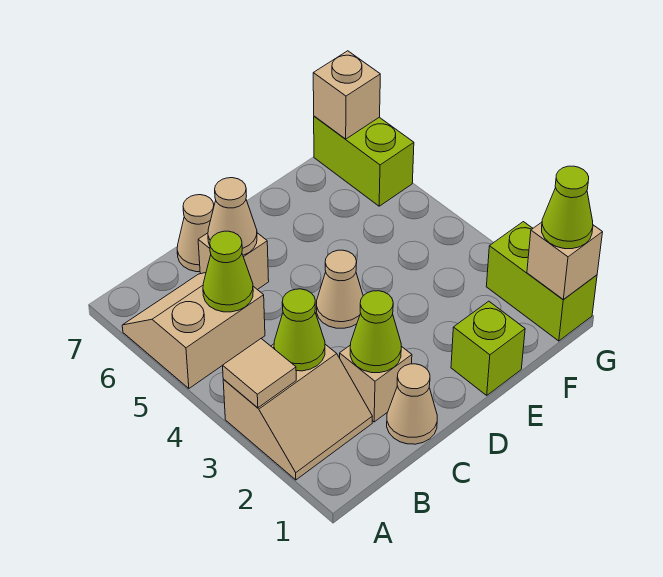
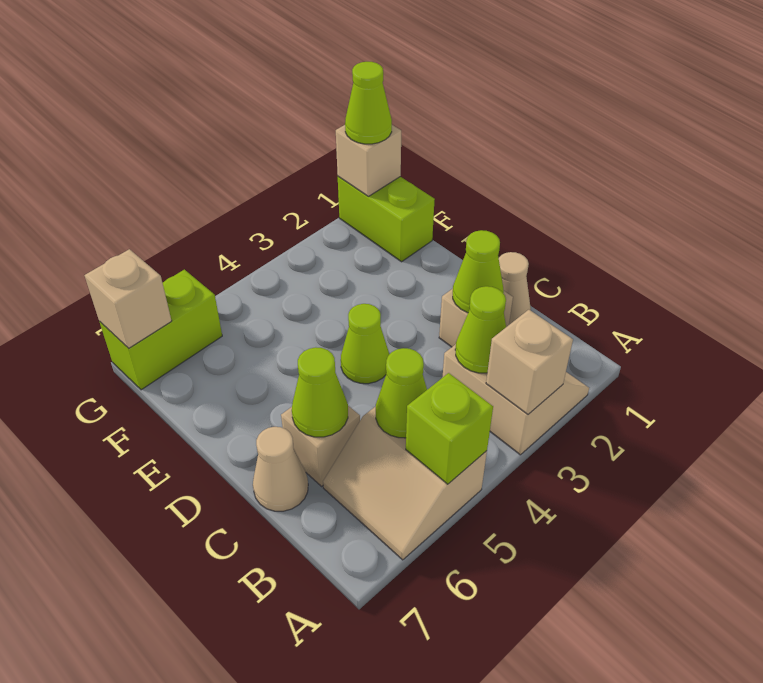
tan 1x1 tile [223,339,296,408] -> tan 1x1 brick [486,310,573,414]
tan 1x1 cone [208,178,257,255] -> lime 1x1 cone [292,347,348,437]
tan 1x1 cone [317,250,363,328] -> lime 1x1 cone [341,304,389,384]
lime 1x1 brick [451,301,525,395] -> lime 1x1 brick moved to [406,373,493,484]
lime 1x2 brick [486,222,597,341] -> lime 1x2 brick turned to [338,177,435,262]

